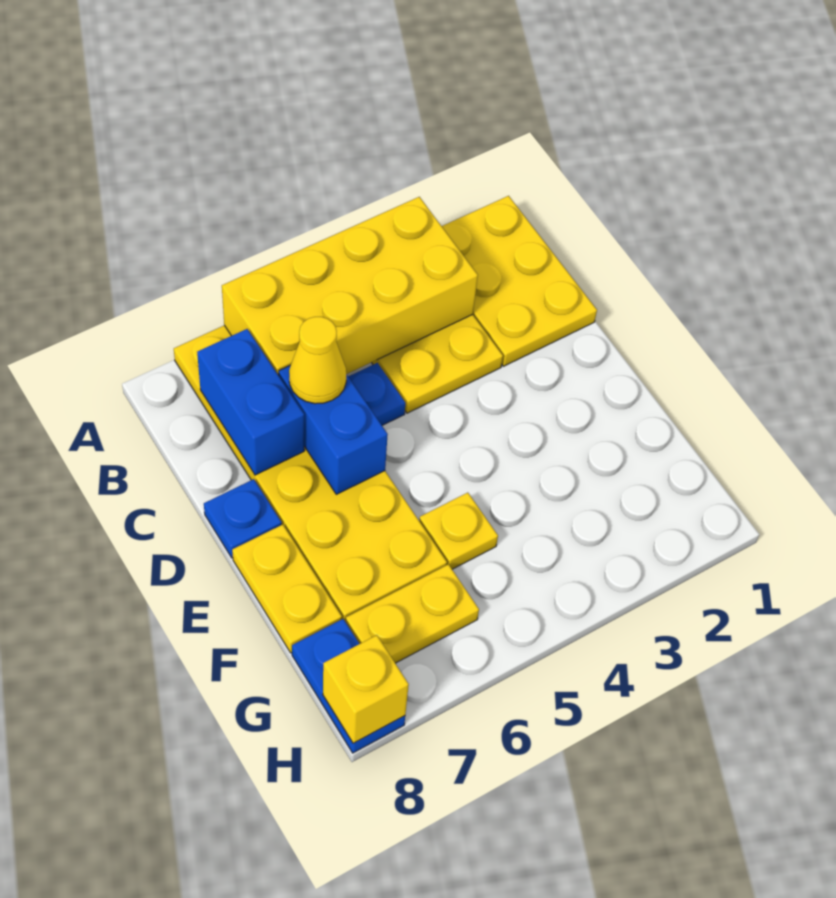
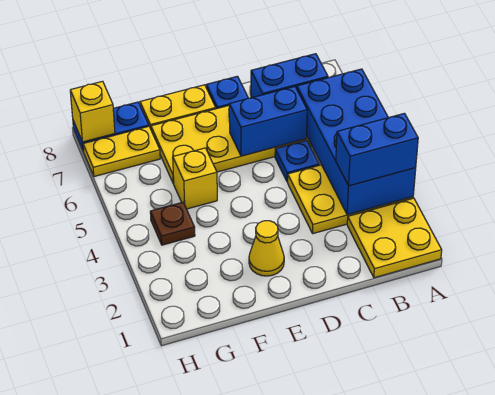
yellow 2x3 plate [442,196,597,366] -> yellow 2x2 plate [347,198,442,278]
yellow 2x4 brick [222,197,478,375] -> blue 2x4 brick [297,69,416,215]
none -> blue 1x2 brick [336,113,418,186]
yellow 1x1 cone [289,317,346,404] -> yellow 1x1 cone moved to [249,221,284,276]
yellow 1x1 plate [419,493,498,569] -> yellow 1x1 brick [173,148,217,209]
none -> brown 1x1 plate [150,202,195,245]
yellow 1x2 plate [346,564,479,663] -> yellow 1x2 plate turned to [83,126,160,177]

